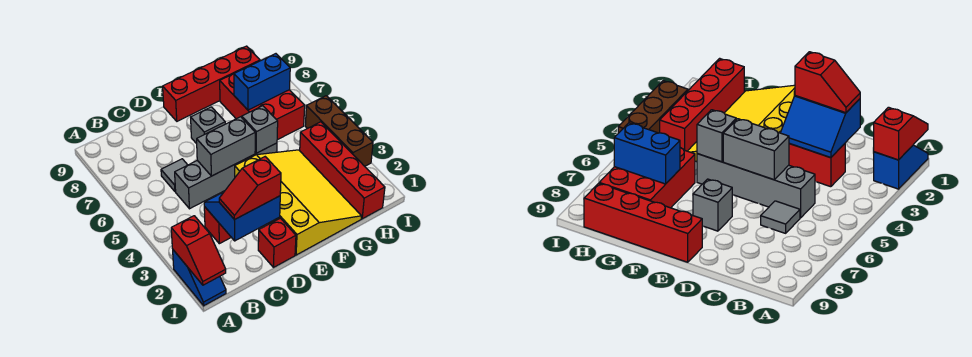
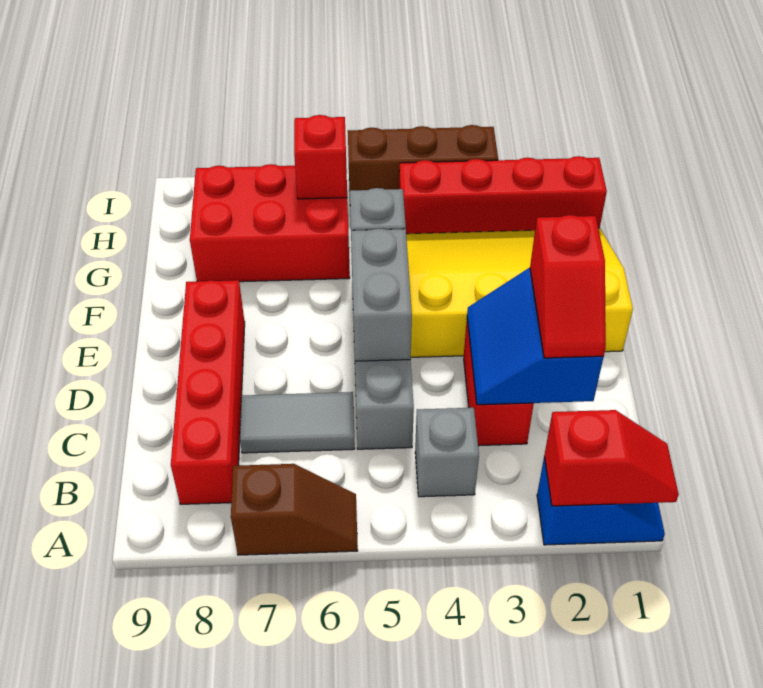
none -> brown 1x2 slope [231,464,358,555]
grey 1x1 tile [161,159,188,192] -> grey 1x2 tile [240,392,355,453]
red 1x1 brick [258,218,296,267] -> red 1x1 brick moved to [294,115,347,199]
grey 1x1 brick [191,107,225,144] -> grey 1x1 brick moved to [415,408,479,497]
red 1x4 brick [163,46,260,121] -> red 1x4 brick moved to [171,280,245,504]
blue 1x2 brick [234,54,290,110] -> none

